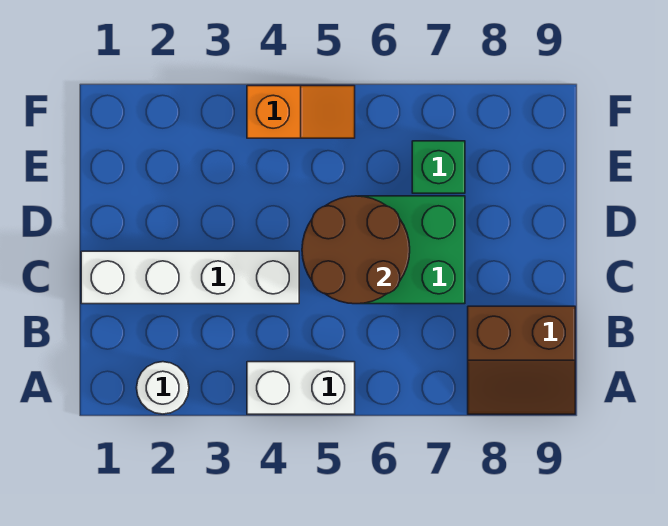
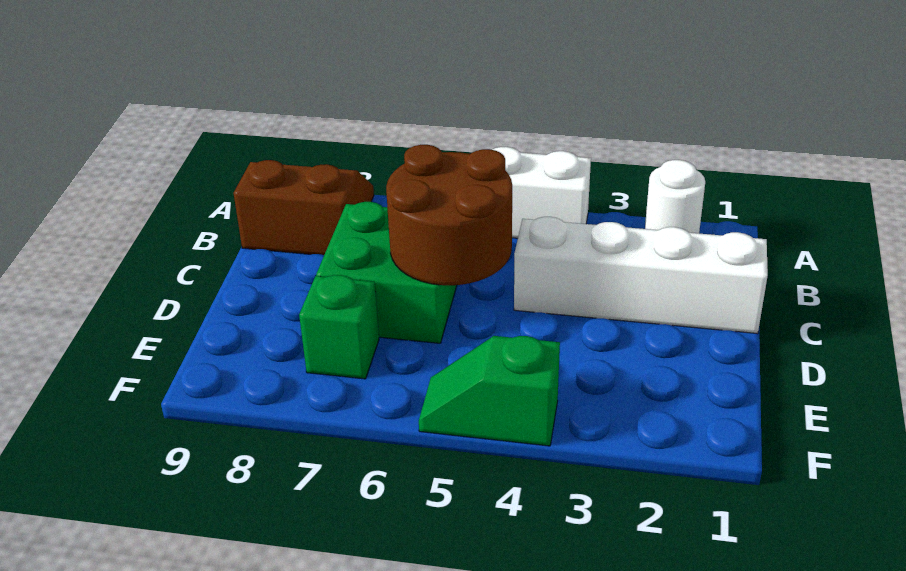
orange 1x2 slope [247,86,355,138] -> green 1x2 slope [419,336,560,446]

